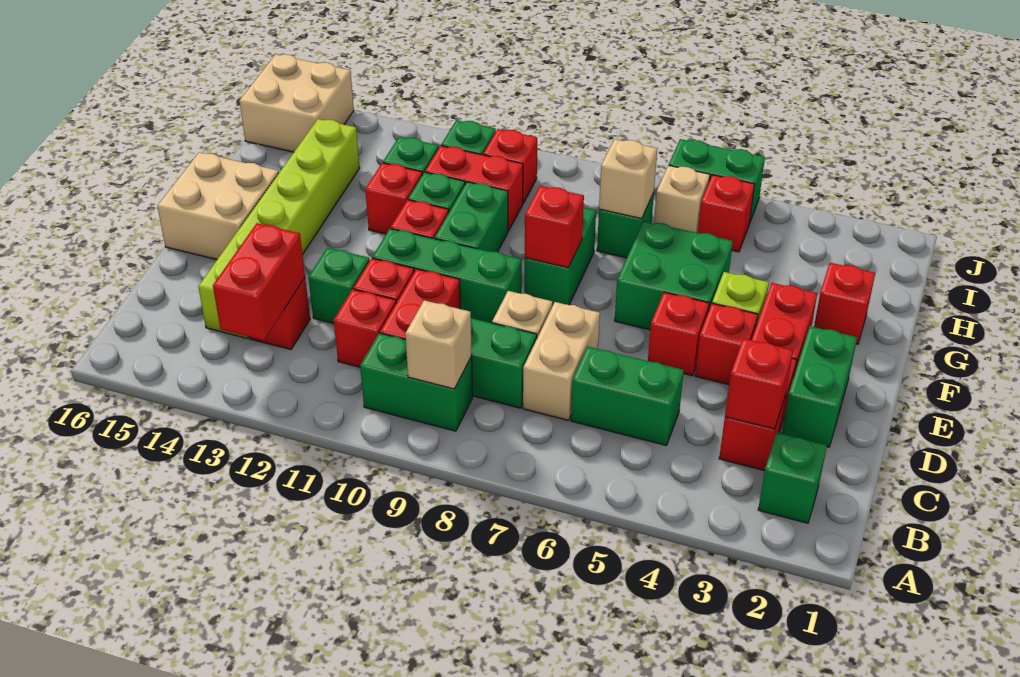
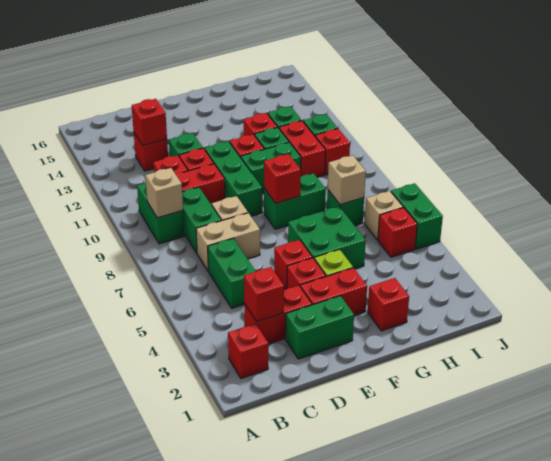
green 1x1 brick [758,432,827,523] -> red 1x1 brick [228,324,268,379]
red 1x2 brick [213,223,305,340] -> red 1x1 brick [132,99,167,145]
lime 1x6 brick [198,119,360,338] -> none
tan 2x2 brick [157,152,279,260] -> none
tan 2x2 brick [239,54,354,152] -> none

